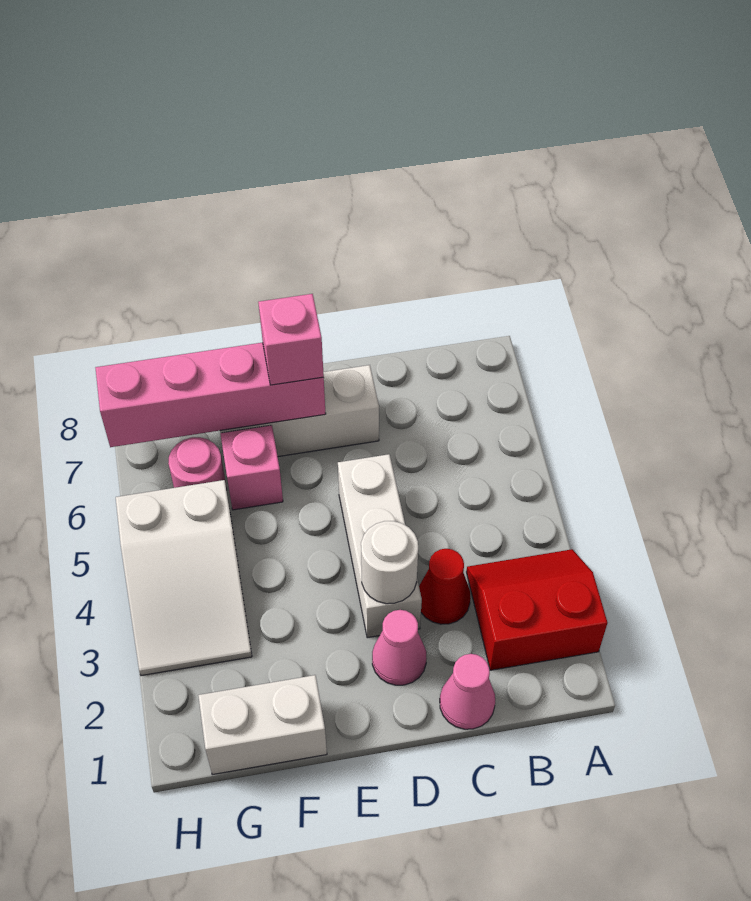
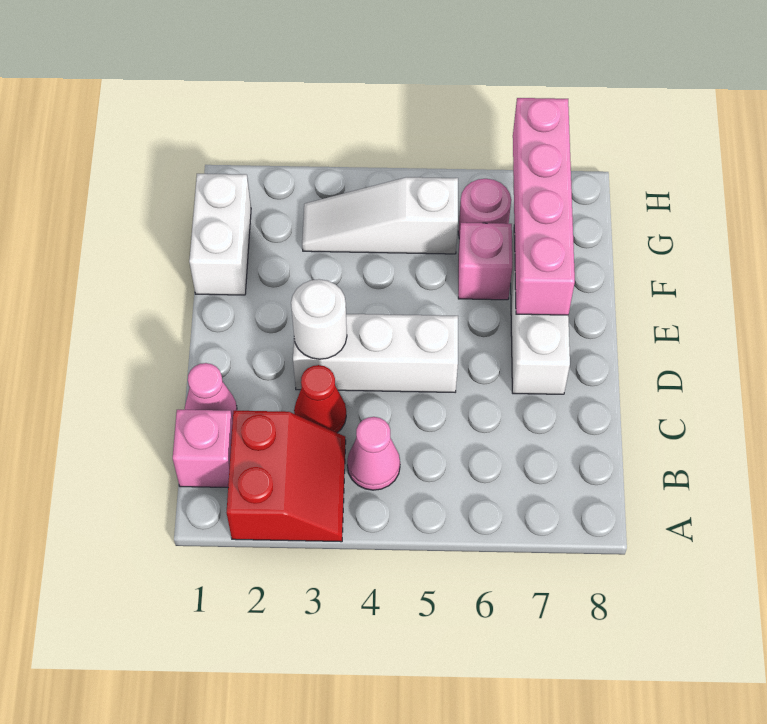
pink 1x1 cone [372,610,427,685] -> pink 1x1 cone moved to [347,417,400,490]
pink 1x1 brick [258,294,324,385] -> pink 1x1 brick moved to [173,410,233,487]
white 2x3 slope [116,480,252,676] -> white 1x3 slope [302,177,458,254]

